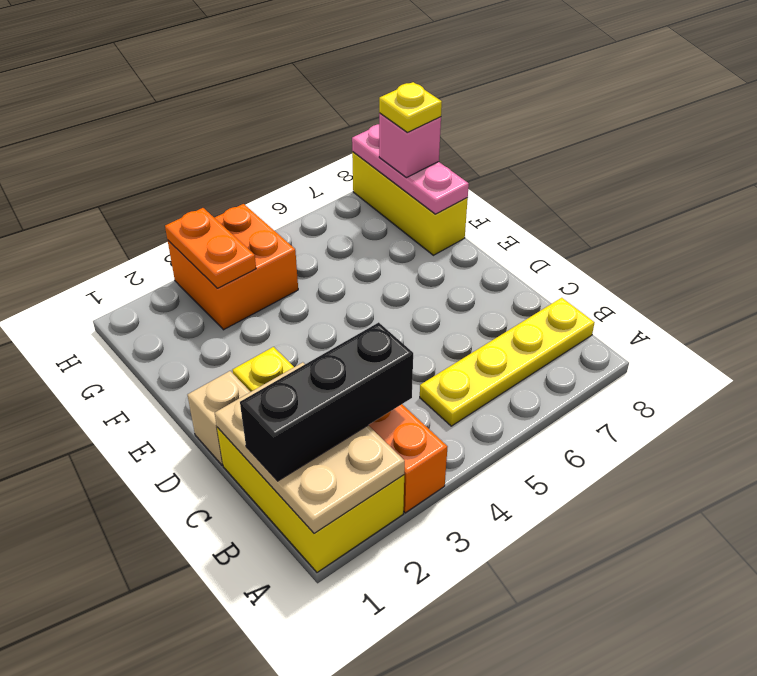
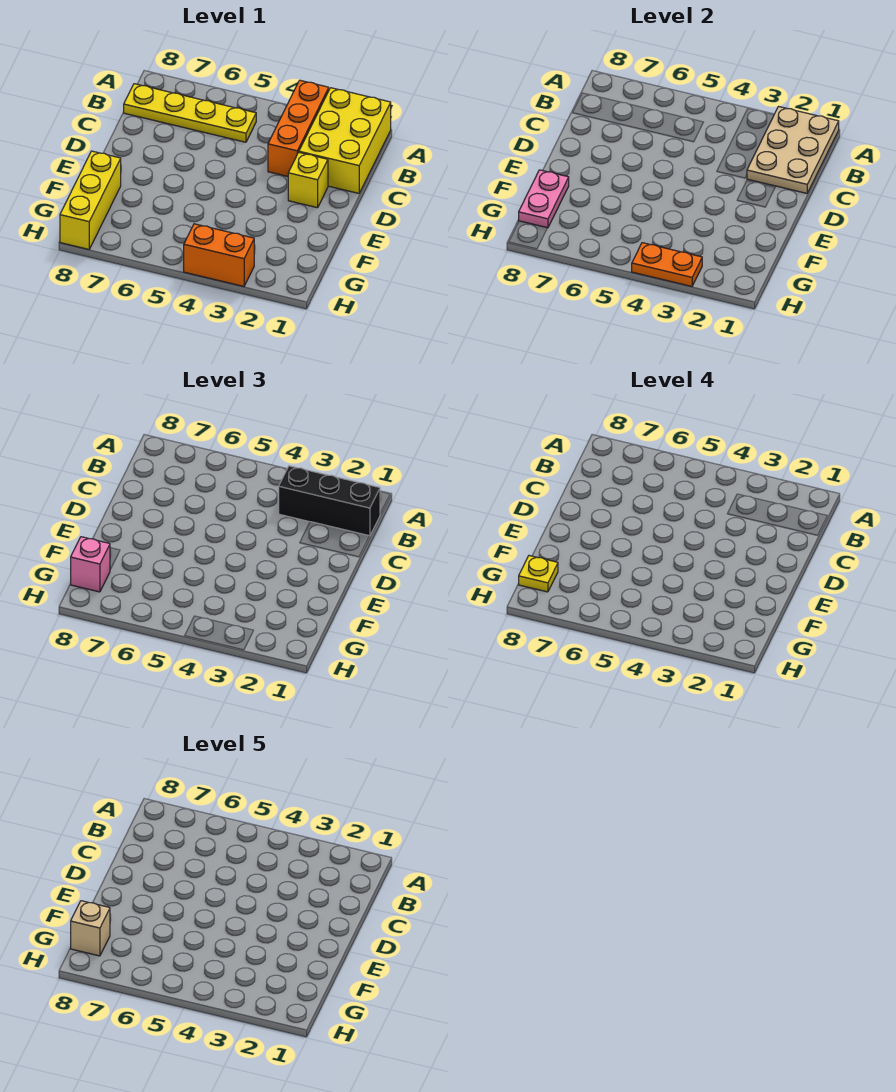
tan 1x1 brick [187,371,250,465] -> tan 1x1 brick moved to [71,901,110,956]
pink 1x3 plate [352,124,469,214] -> pink 1x2 plate [519,170,569,228]
orange 2x2 brick [168,204,298,330] -> orange 1x2 brick [184,224,254,286]
orange 1x2 plate [165,208,256,288] -> orange 1x2 plate turned to [632,243,702,286]

